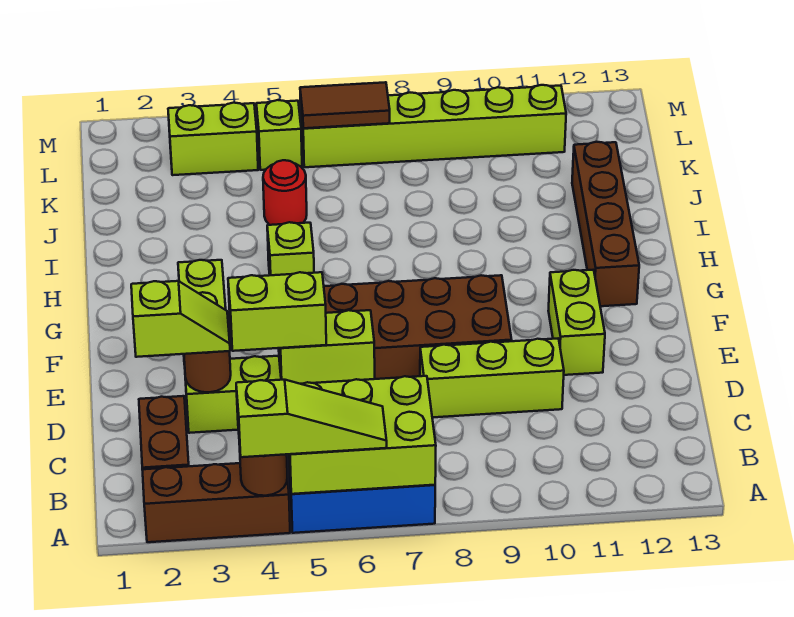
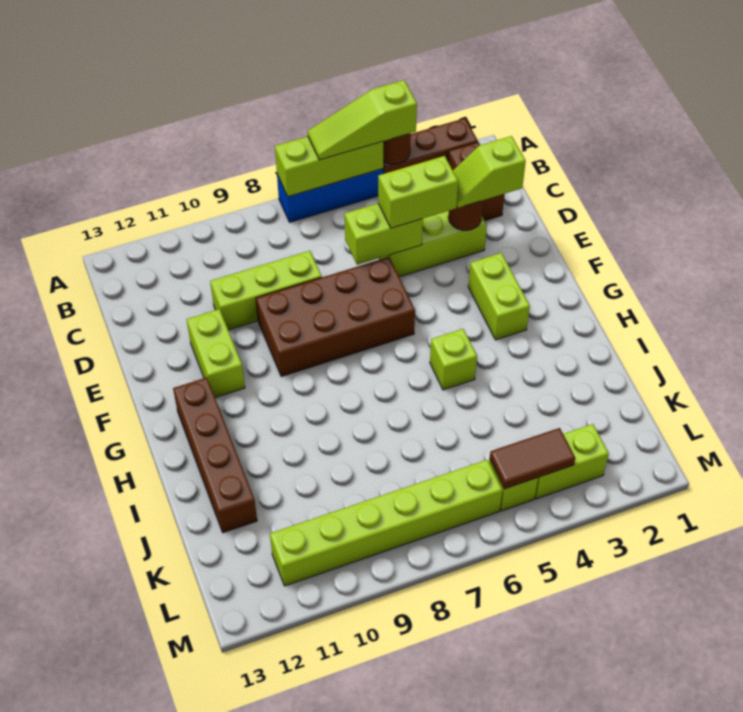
lime 2x3 brick [288,376,436,494] -> lime 1x3 brick [275,136,383,197]
red 1x1 round brick [263,160,307,225] -> none
brown 1x2 tile [300,82,390,128] -> brown 1x2 tile moved to [490,428,575,489]

